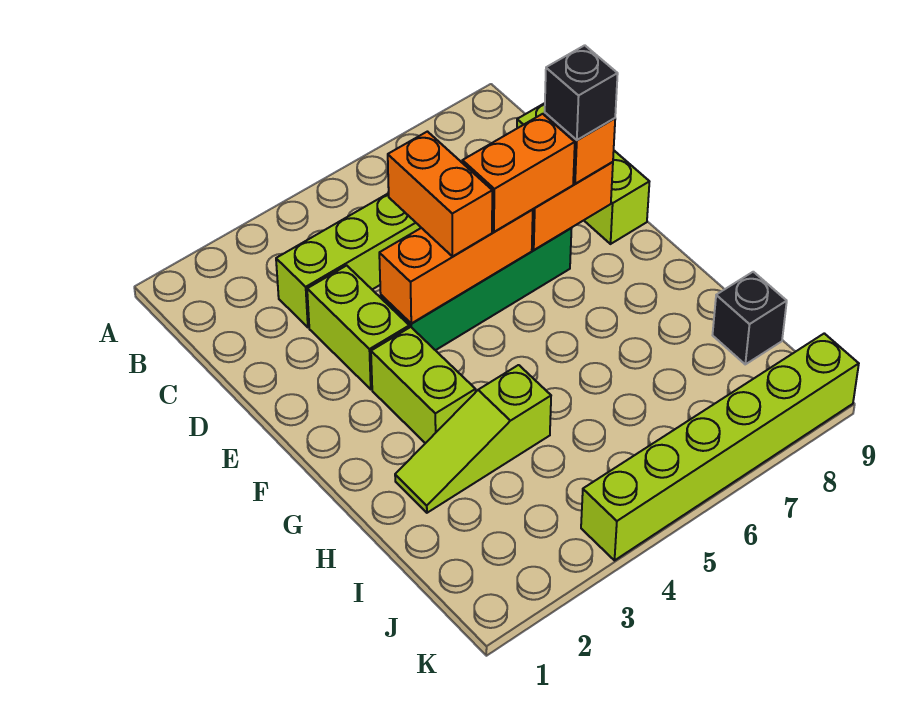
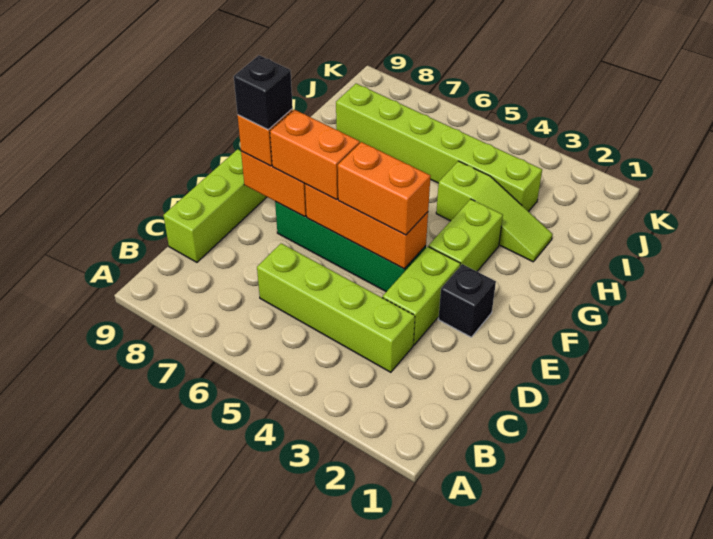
orange 1x2 brick [388,132,492,257] -> orange 1x2 brick turned to [338,142,430,235]
black 1x1 brick [713,272,787,364] -> black 1x1 brick moved to [438,264,496,337]
lime 1x6 brick [581,333,859,560] -> lime 1x6 brick moved to [336,84,542,212]

